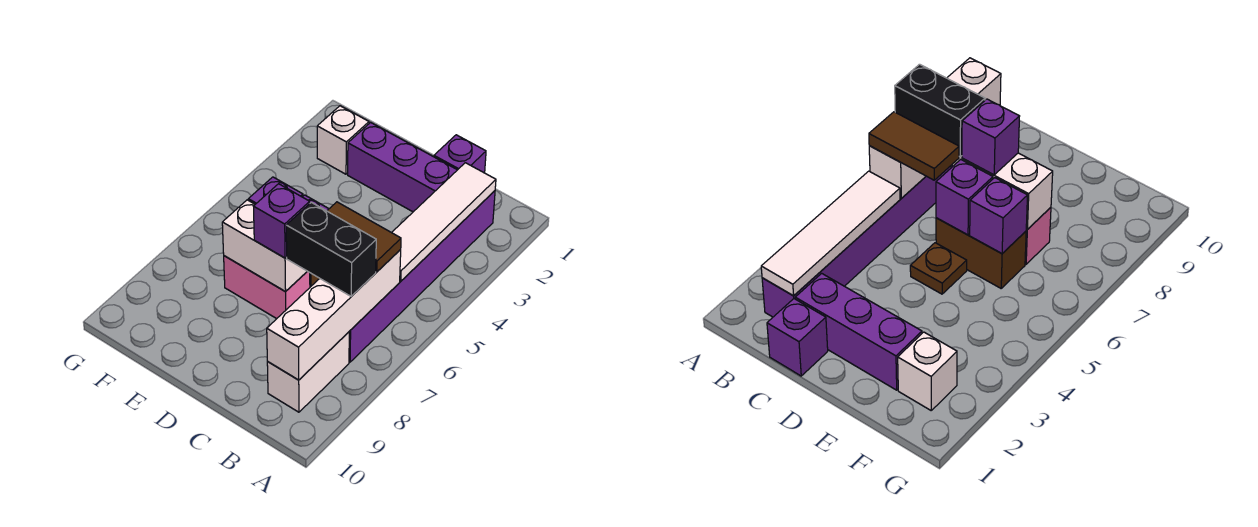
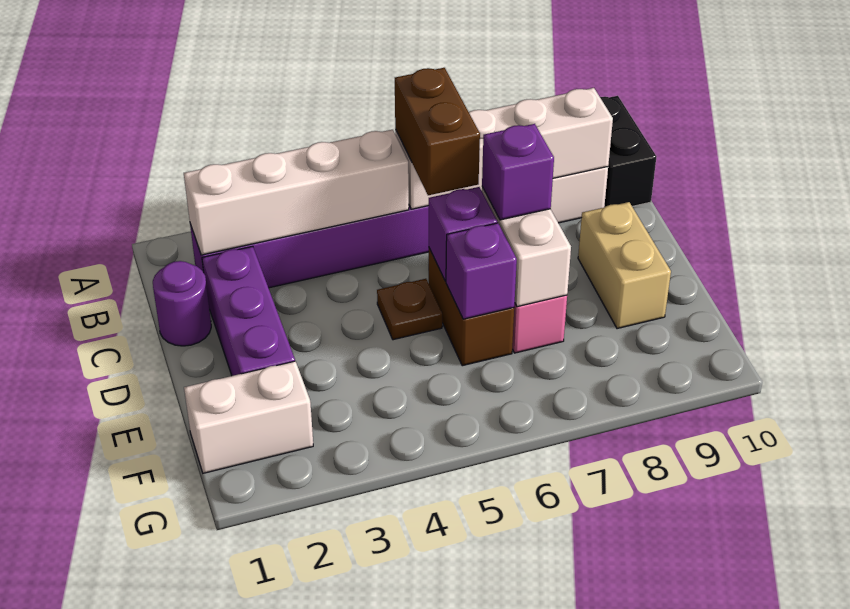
white 1x4 tile [392,163,496,281] -> white 1x4 brick [184,130,409,255]
brown 1x2 tile [327,202,401,272] -> brown 1x2 brick [395,68,480,195]
black 1x2 brick [286,202,376,296] -> black 1x2 brick moved to [600,96,657,207]
purple 1x1 brick [434,135,486,173] -> purple 1x1 round brick [153,261,211,346]
none -> tan 1x2 brick [578,202,671,329]
white 1x1 brick [317,106,369,174] -> white 1x2 brick [184,361,313,473]

